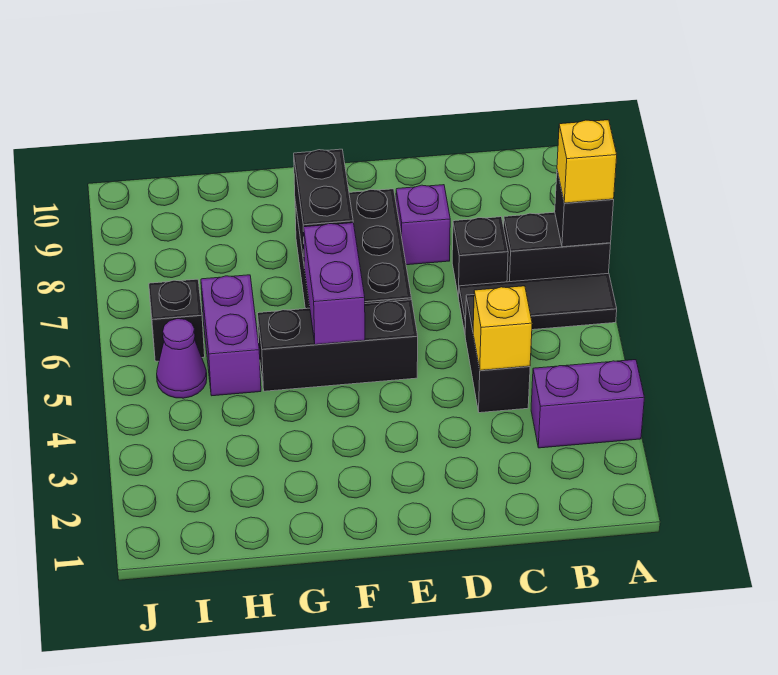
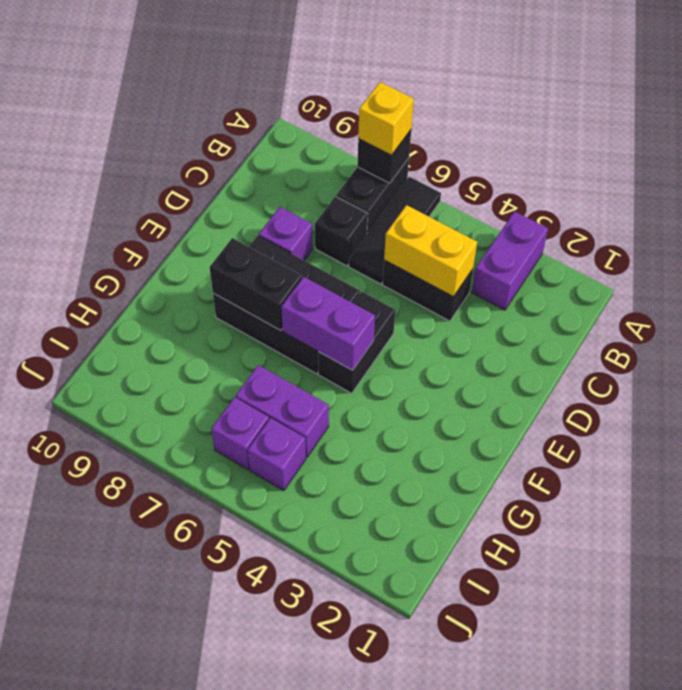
yellow 1x1 brick [473,286,532,370] -> yellow 1x2 brick [384,205,477,297]
black 1x3 brick [257,300,418,391] -> black 1x2 brick [318,292,395,393]
purple 1x1 cone [157,319,207,398] -> purple 1x1 brick [248,418,306,491]
black 1x1 brick [149,279,205,361] -> purple 1x1 brick [211,397,269,470]

